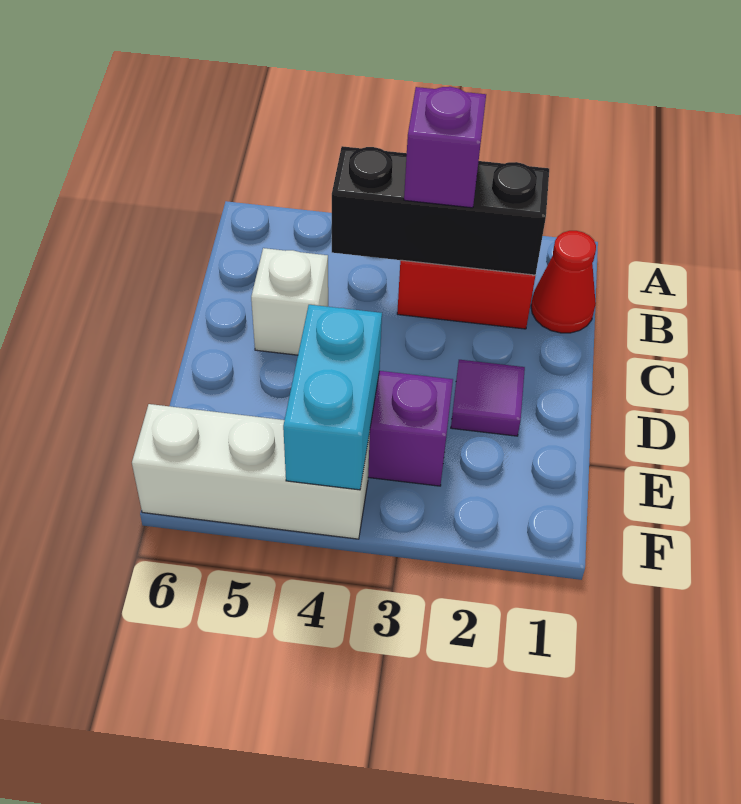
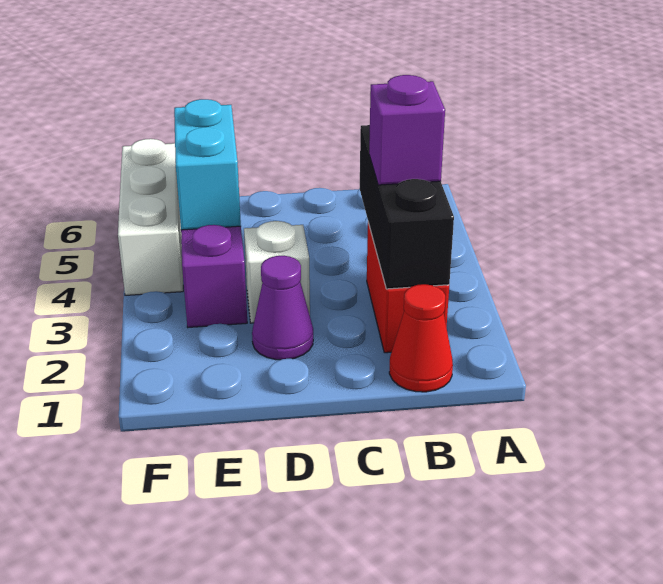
white 1x1 brick [251,248,328,355] -> white 1x1 brick moved to [244,221,310,323]
purple 1x1 tile [451,360,525,436] -> purple 1x1 cone [252,256,313,360]
cyan 1x2 brick [283,305,382,490] -> cyan 1x2 brick turned to [174,99,241,230]

